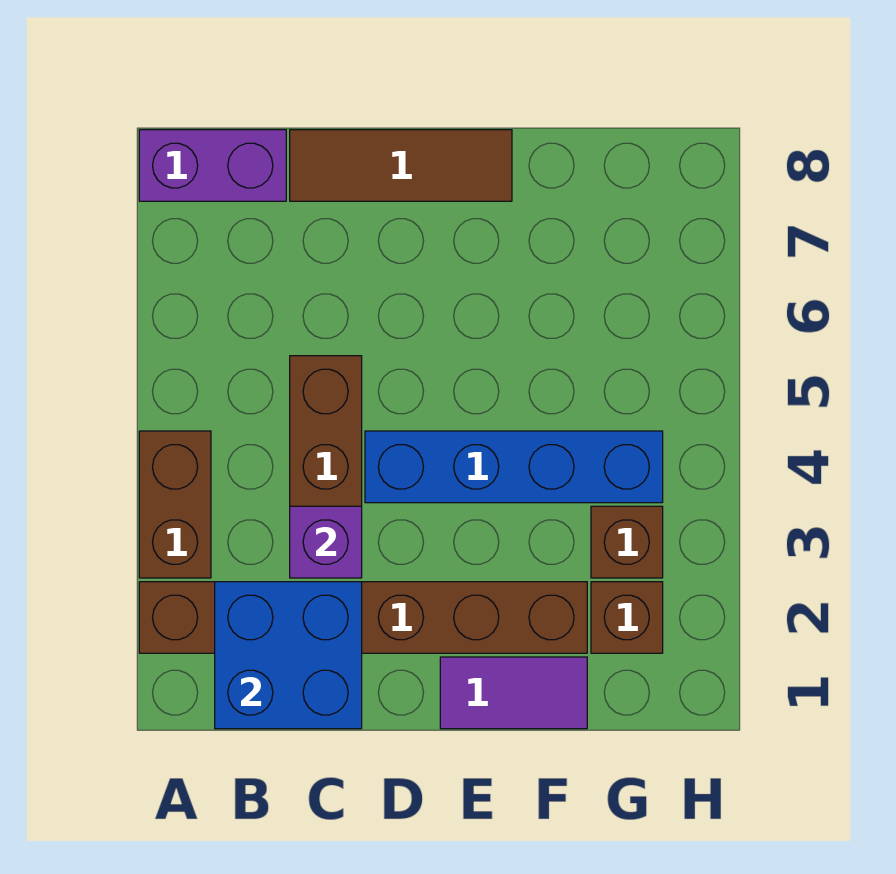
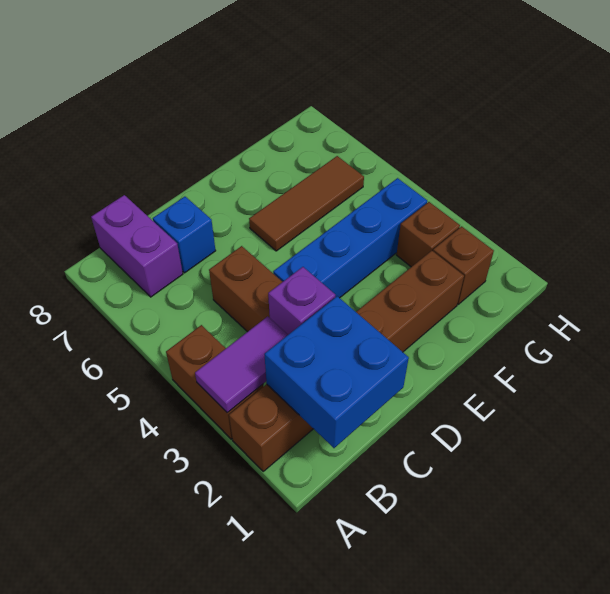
purple 1x2 brick [139,130,286,201] -> purple 1x2 brick turned to [91,195,183,297]
none -> blue 1x1 brick [153,197,216,273]
brown 1x3 tile [290,130,512,201] -> brown 1x3 tile moved to [249,156,364,251]
purple 1x2 tile [440,657,587,729] -> purple 1x2 tile moved to [195,316,288,413]

